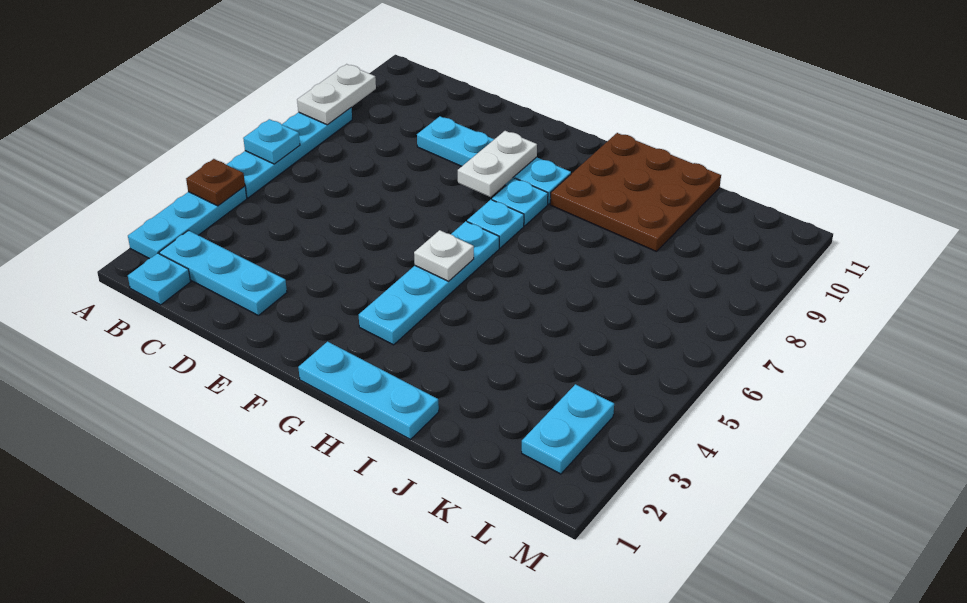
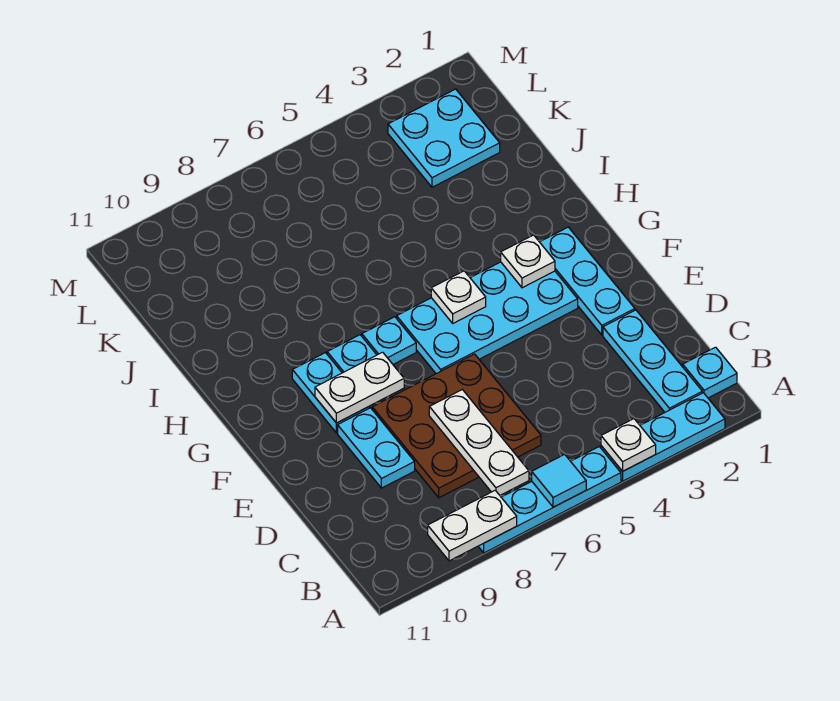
brown 1x1 plate [186,159,245,206] -> white 1x1 plate [601,419,656,471]
cyan 1x1 plate [243,119,300,164] -> cyan 1x1 tile [532,454,586,507]
none -> white 1x3 plate [429,390,529,495]
cyan 1x3 plate [298,342,439,439] -> cyan 1x3 plate moved to [540,227,635,335]
cyan 1x4 plate [359,221,499,345] -> cyan 2x4 plate [397,262,578,374]
none -> white 1x1 plate [501,235,555,288]
brown 3x3 plate [550,133,721,252] -> brown 3x3 plate moved to [372,354,541,498]
cyan 1x2 plate [522,384,614,474] -> cyan 2x2 plate [388,89,500,187]

